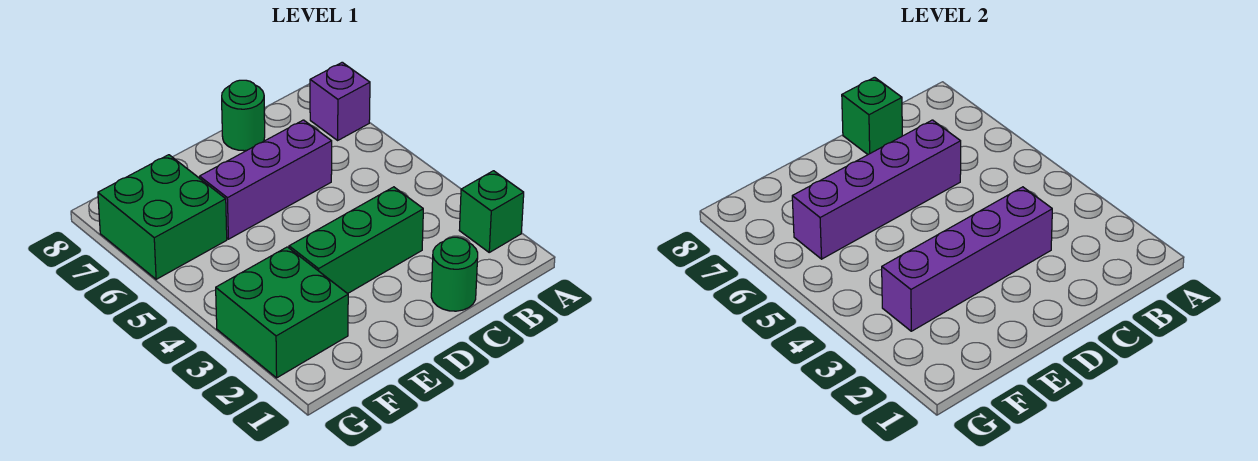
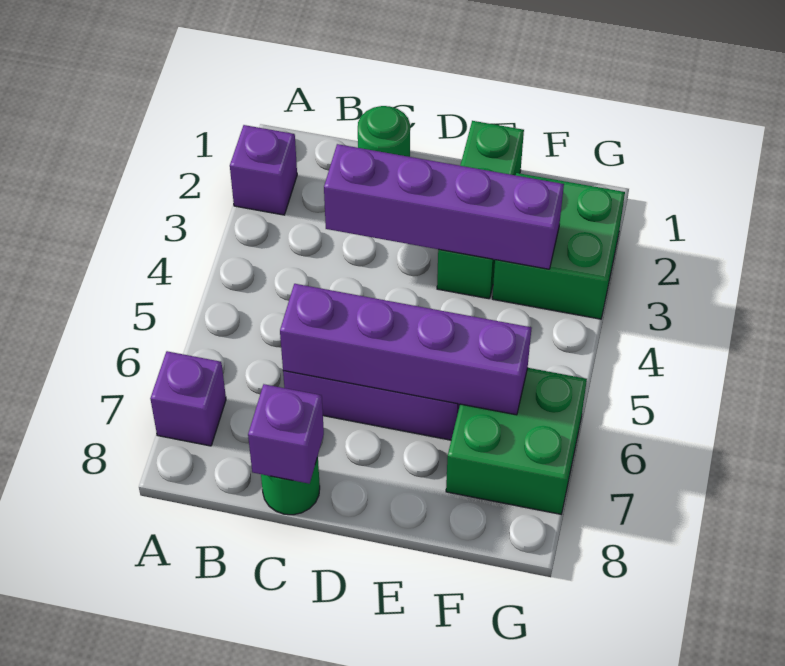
green 1x1 brick [459,171,524,252] -> purple 1x1 brick [230,125,297,215]
green 1x3 brick [289,187,423,294] -> green 1x3 brick turned to [437,121,524,299]
green 1x1 brick [842,77,902,154] -> purple 1x1 brick [248,384,324,484]

